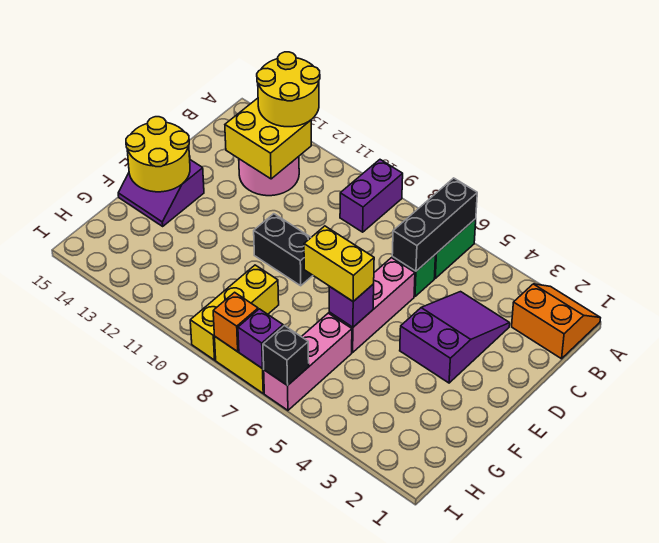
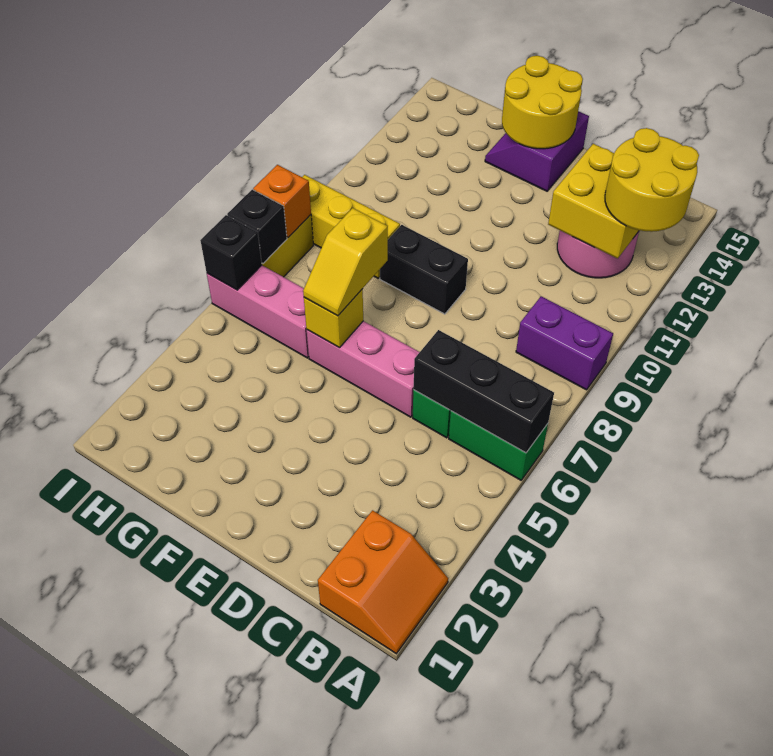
purple 2x3 slope [400,292,510,383] -> none
black 1x2 brick [254,214,313,286] -> black 1x2 brick turned to [380,225,468,314]
purple 1x1 brick [329,284,374,327] -> yellow 1x1 brick [304,289,363,348]
yellow 1x2 brick [304,226,374,301] -> yellow 1x2 slope [303,208,388,316]
purple 1x1 brick [238,309,283,369] -> black 1x1 brick [227,190,287,263]

